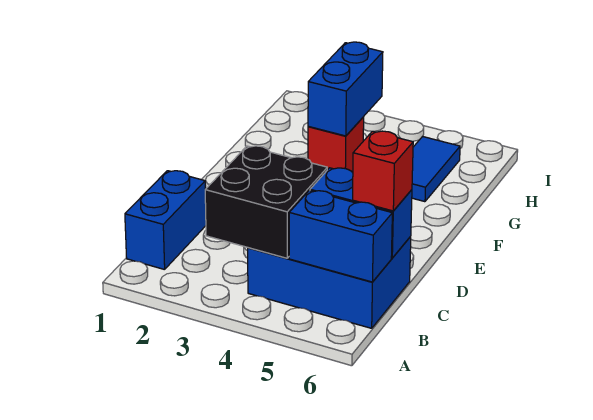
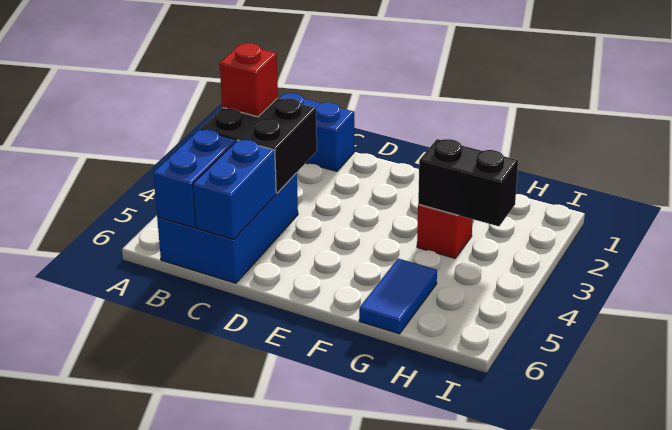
red 1x1 brick [353,131,413,211] -> red 1x1 brick moved to [220,43,278,117]
blue 1x2 brick [308,42,383,136] -> black 1x2 brick [418,139,518,226]
blue 1x2 tile [412,137,460,202] -> blue 1x2 tile turned to [359,259,437,334]

